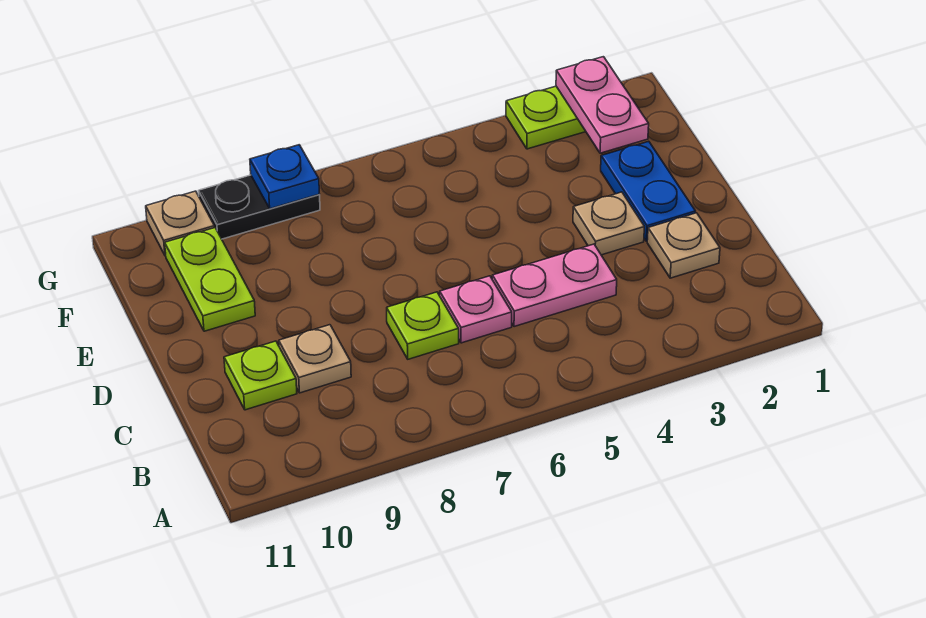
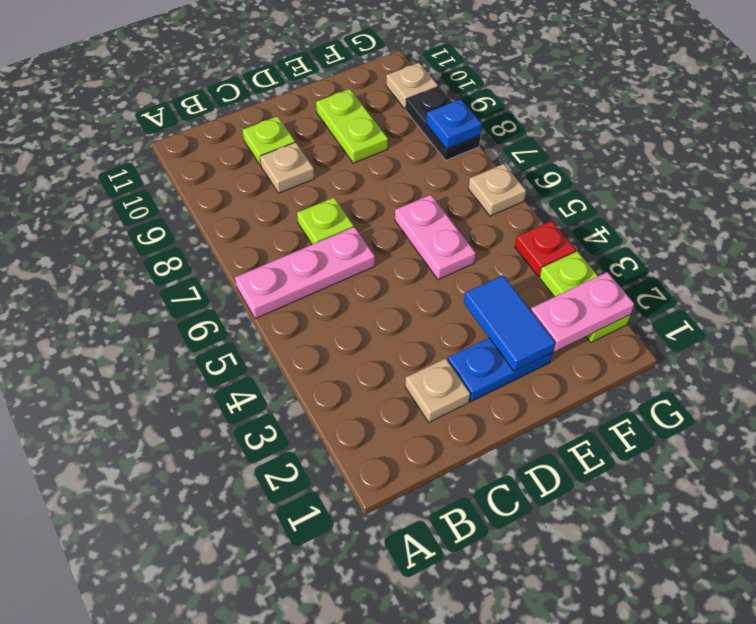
pink 1x2 plate [492,244,617,327] -> pink 1x2 plate moved to [395,195,476,280]
pink 1x1 plate [440,276,512,343] -> pink 1x3 plate [235,227,375,319]
tan 1x1 plate [573,192,644,255] -> tan 1x1 plate moved to [469,164,526,216]
none -> blue 1x2 tile [464,275,555,371]
lime 1x2 plate [165,228,255,331] -> lime 1x2 plate turned to [316,89,388,163]
none -> red 1x1 plate [515,221,576,276]

